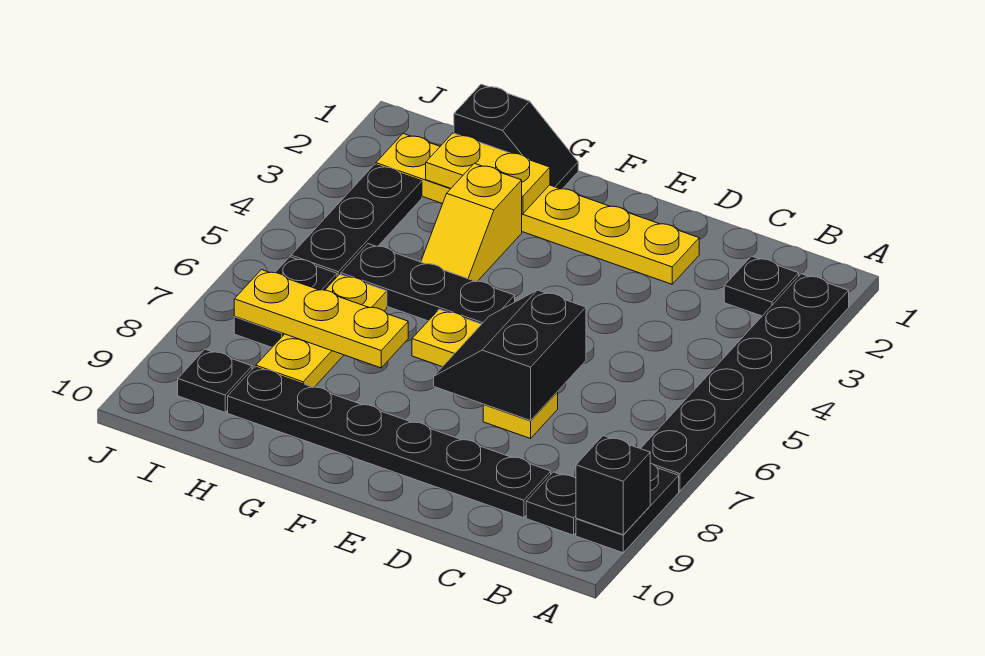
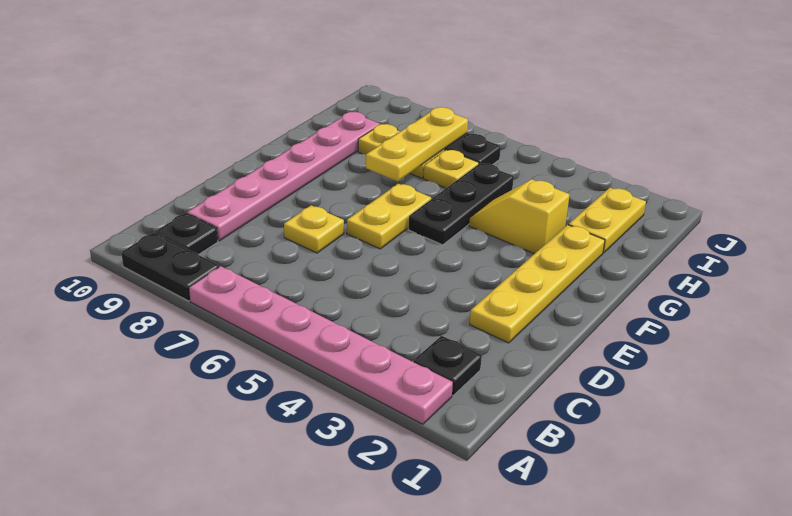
black 1x6 plate [641,274,849,491] -> pink 1x6 plate [189,266,453,424]
black 1x1 brick [576,436,650,535] -> none
black 1x6 plate [228,367,551,518] -> pink 1x6 plate [187,112,380,241]
black 2x2 slope [434,290,586,421] -> none
black 1x2 slope [454,84,578,189] -> none
yellow 1x2 plate [426,133,550,214] -> none
black 1x3 plate [291,164,422,276] -> none
black 1x1 plate [178,349,252,412] -> none

